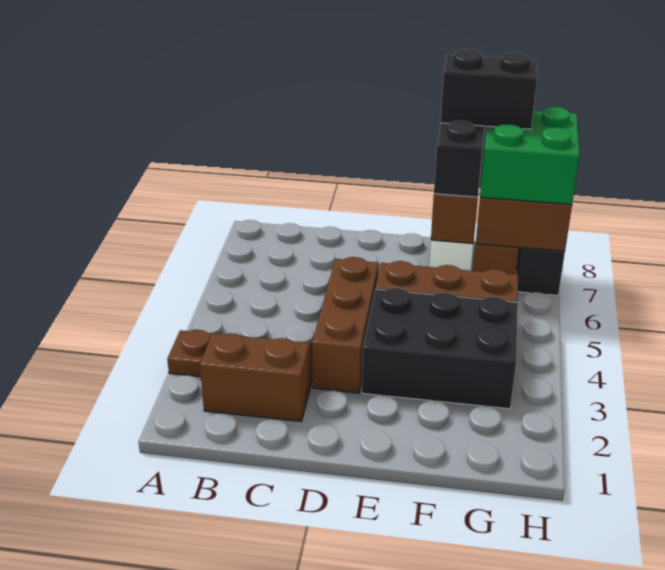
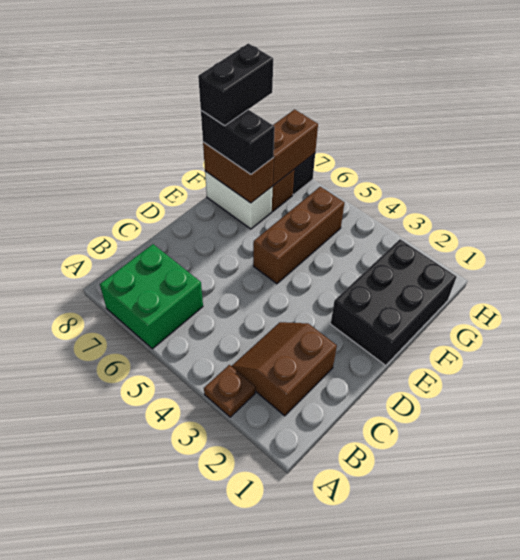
brown 1x3 brick [312,257,379,393] -> none
black 2x3 brick [362,288,518,409] -> black 2x3 brick moved to [331,239,457,366]
green 2x2 brick [480,107,580,205] -> green 2x2 brick moved to [100,244,203,349]

